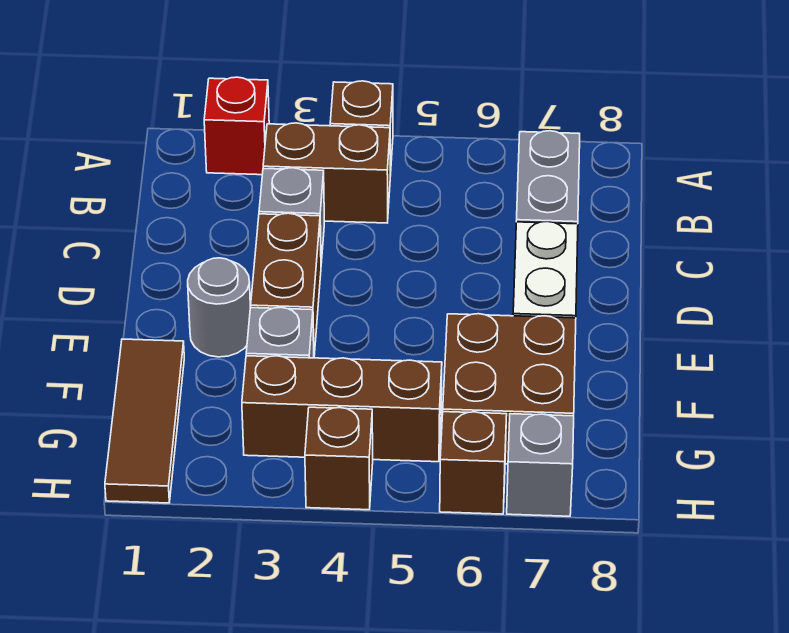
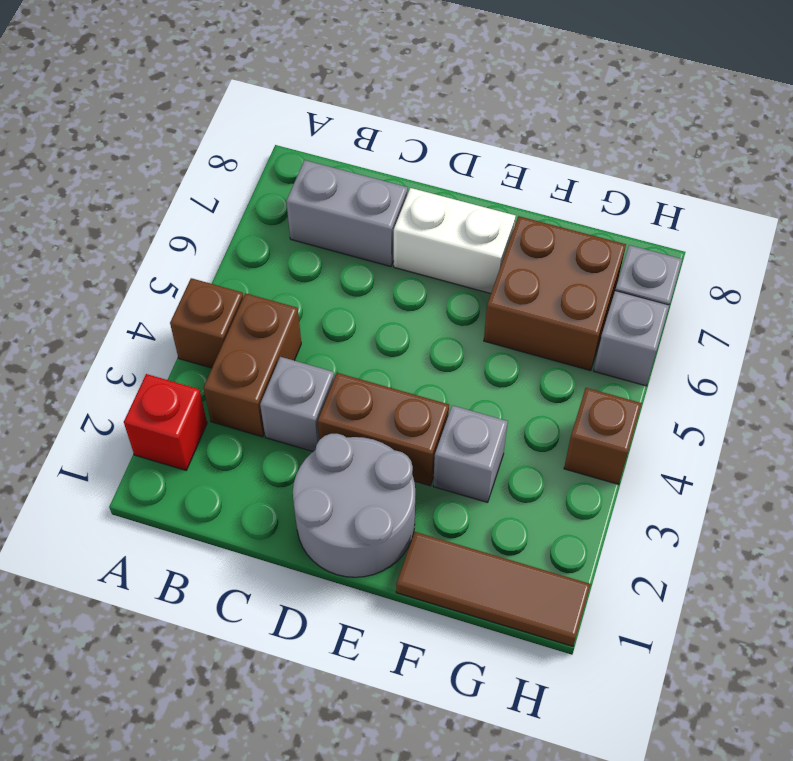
grey 1x1 round brick [188,258,251,357] -> grey 2x2 round brick [293,434,415,577]
brown 1x3 brick [242,356,442,462] -> none
brown 1x1 brick [440,412,507,514] -> grey 1x1 brick [594,291,669,386]

